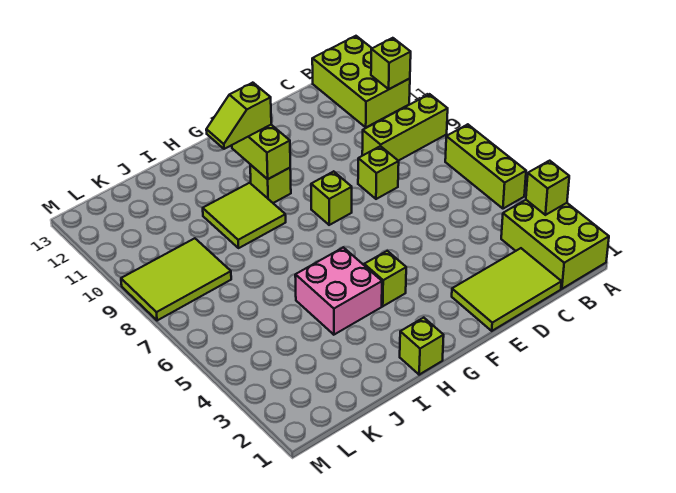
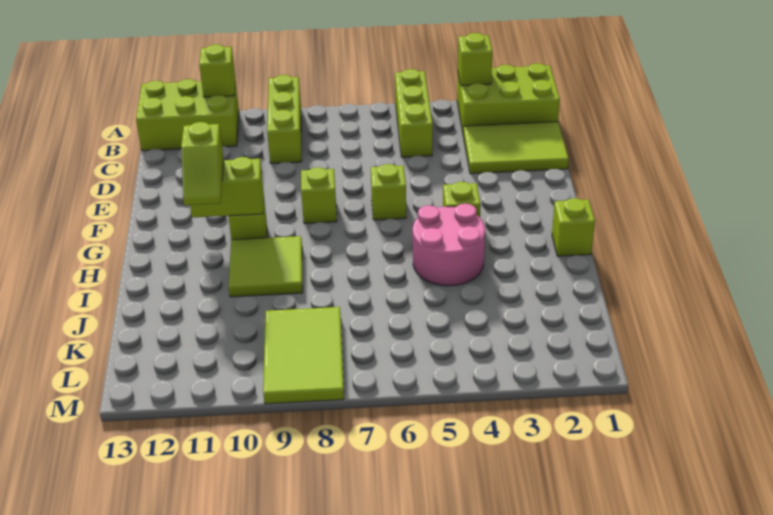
lime 1x3 brick [445,124,526,209] -> lime 1x3 brick turned to [395,69,433,157]
lime 2x3 tile [452,248,562,331] -> lime 2x3 tile turned to [463,122,569,174]
lime 1x1 brick [358,146,399,199] -> lime 1x1 brick moved to [371,164,406,220]
pink 2x2 brick [295,247,382,335] -> pink 2x2 round brick [413,204,485,286]

